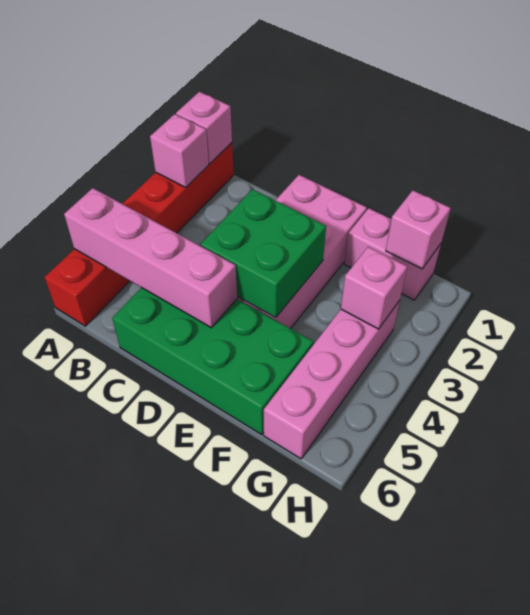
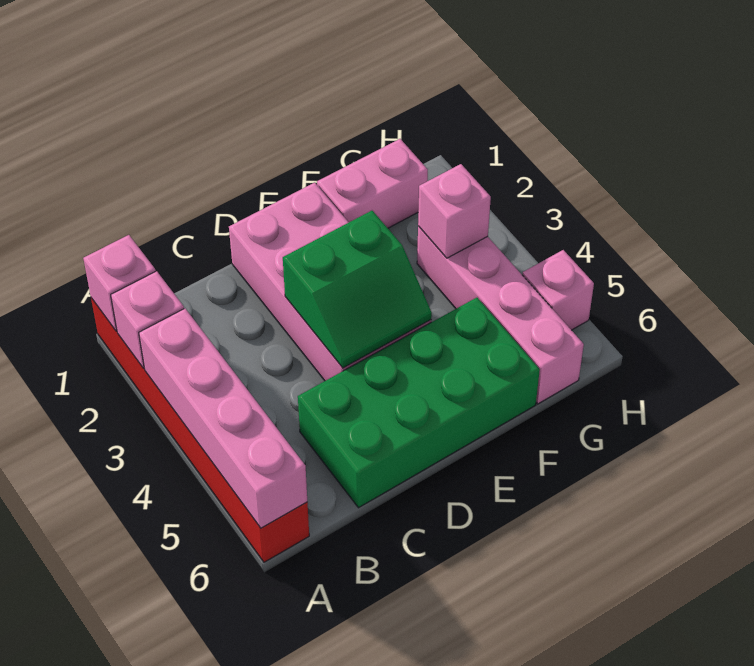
pink 1x4 brick [64,188,237,328] -> pink 1x4 brick turned to [139,309,307,528]
green 2x2 brick [201,189,326,318] -> green 2x2 slope [283,211,432,368]
pink 1x1 brick [386,190,450,269] -> pink 1x1 brick moved to [522,250,594,330]

